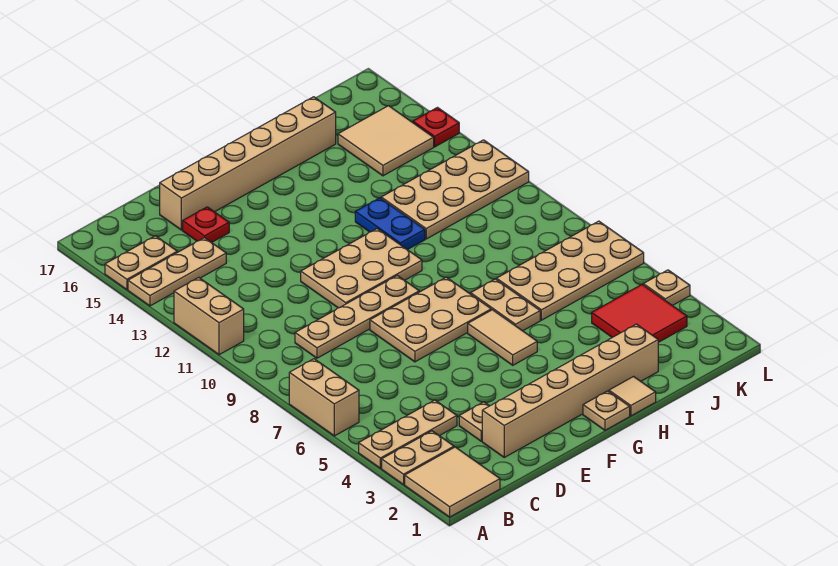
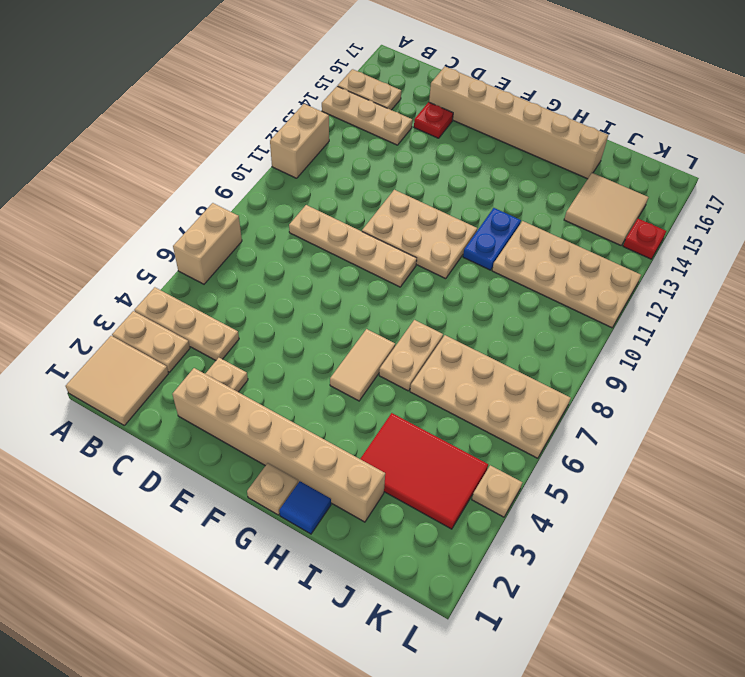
tan 2x3 plate [370,277,491,362] -> none
tan 1x1 tile [609,377,656,416] -> blue 1x1 tile [279,481,331,534]
red 2x2 tile [592,285,687,342] -> red 2x3 tile [360,413,488,529]

